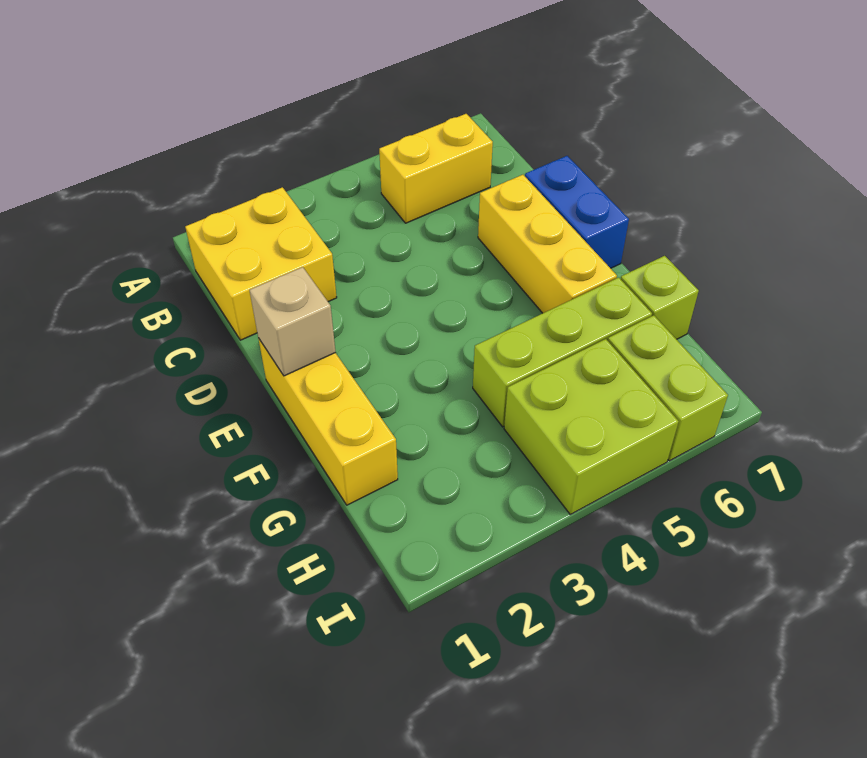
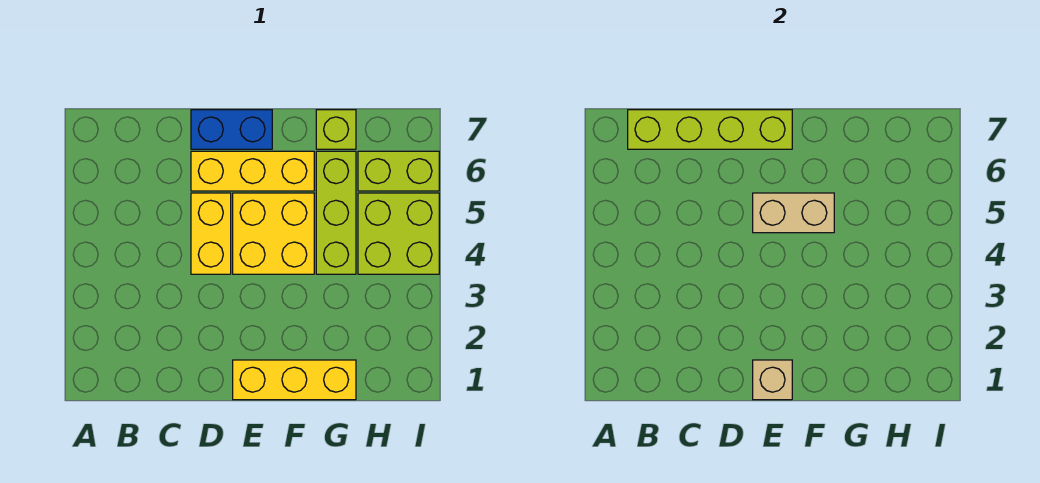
yellow 2x2 brick [185,187,337,340] -> yellow 2x2 brick moved to [233,193,314,274]
yellow 1x2 brick [379,114,493,223] -> yellow 1x2 brick moved to [191,193,231,274]
none -> lime 1x4 brick [628,110,792,149]
none -> tan 1x2 brick [753,193,834,233]

